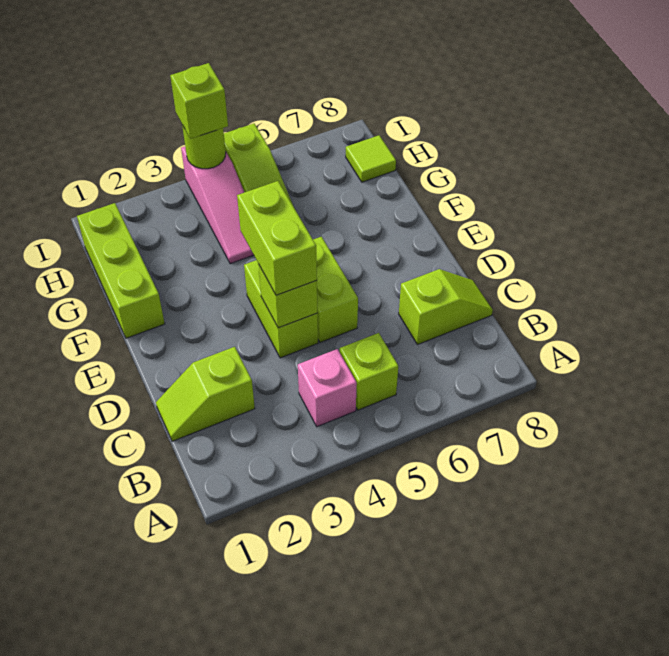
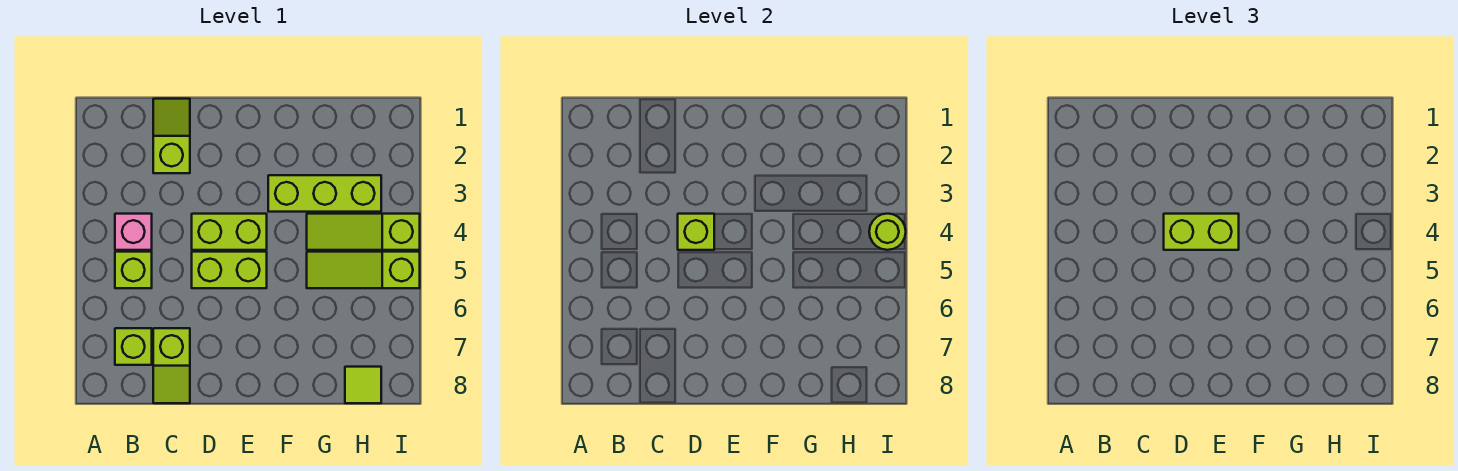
lime 1x3 brick [77,203,165,338] -> lime 1x3 brick moved to [268,175,381,212]
pink 1x3 slope [181,147,254,264] -> lime 1x3 slope [307,214,420,250]
lime 1x1 brick [170,63,228,139] -> lime 1x1 brick moved to [115,328,152,365]

